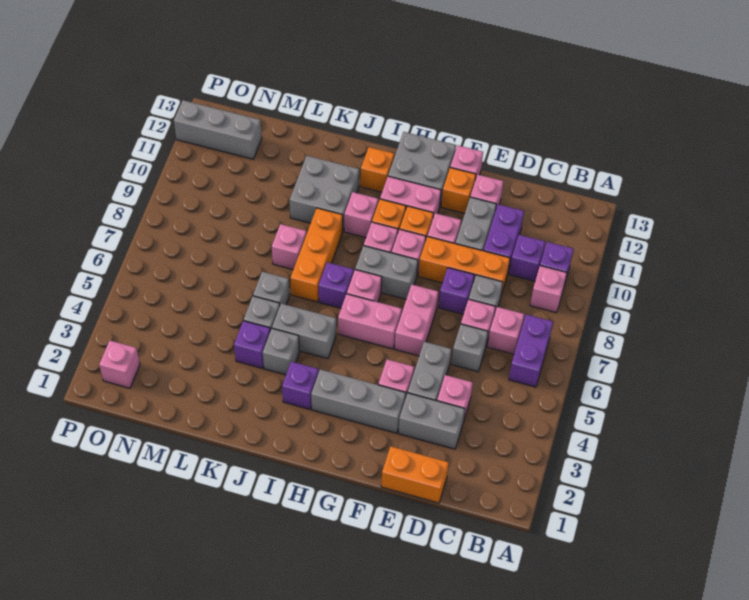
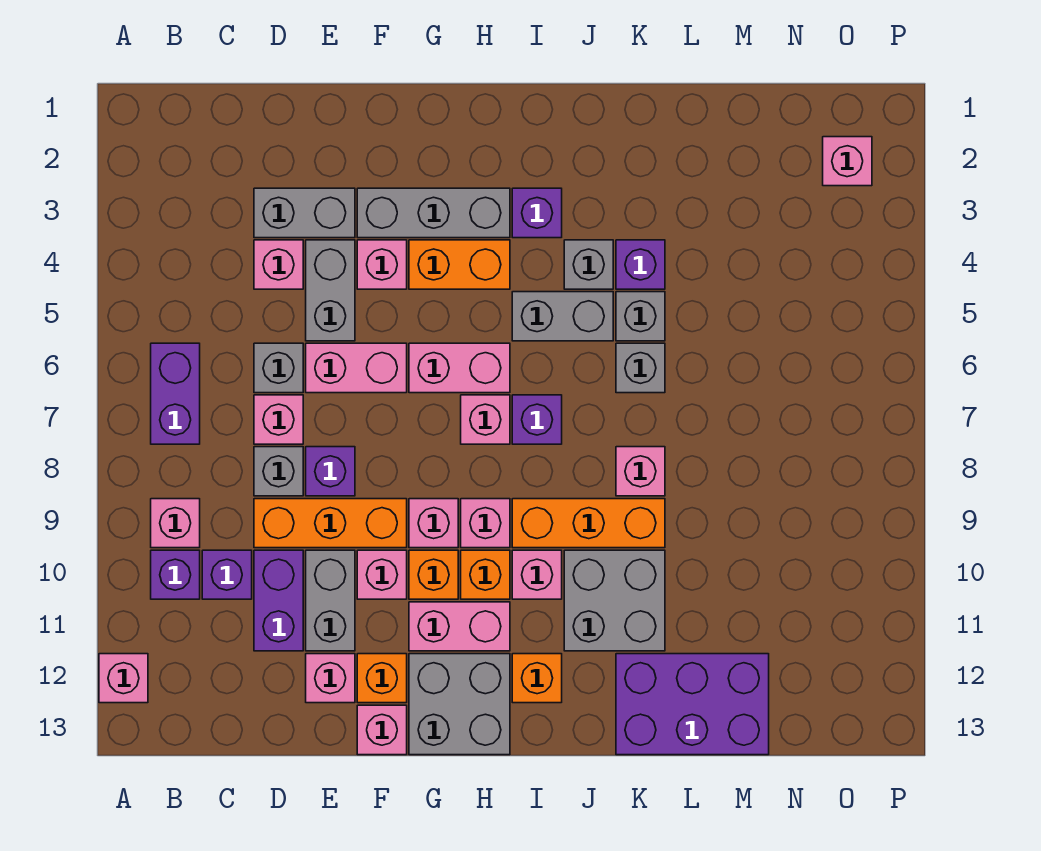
pink 1x1 brick [487,307,524,354] -> pink 1x1 brick moved to [99,654,148,703]
orange 1x2 brick [381,446,449,503] -> orange 1x2 brick moved to [409,240,510,289]
pink 1x2 brick [395,285,438,356] -> pink 1x2 brick turned to [306,343,407,393]
grey 1x2 brick [355,246,418,299] -> none
orange 1x3 brick [290,208,343,302] -> orange 1x3 brick turned to [512,499,665,548]
none -> purple 2x3 brick [616,654,769,755]
grey 1x3 brick [174,100,262,159] -> none

